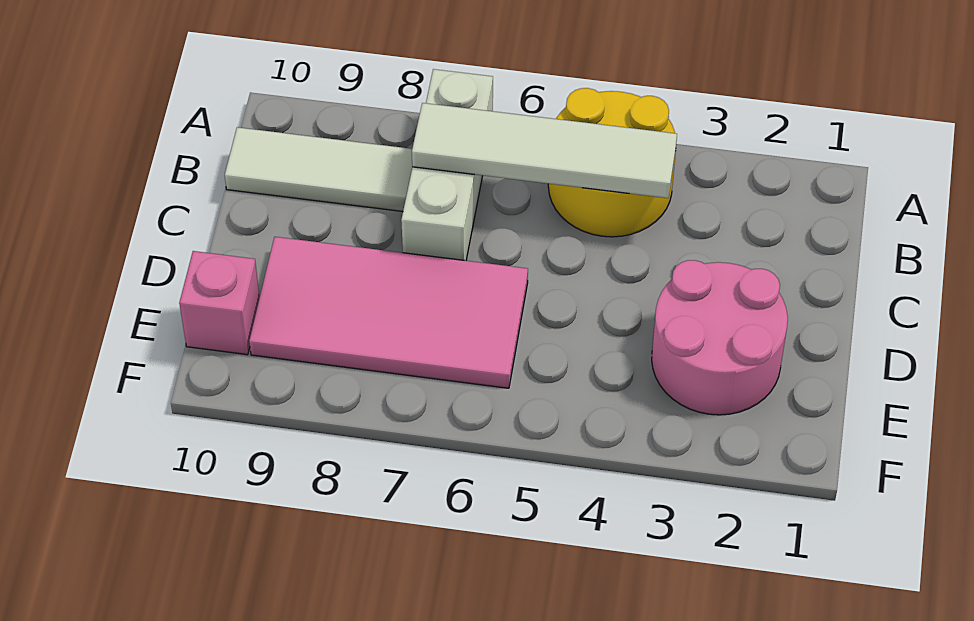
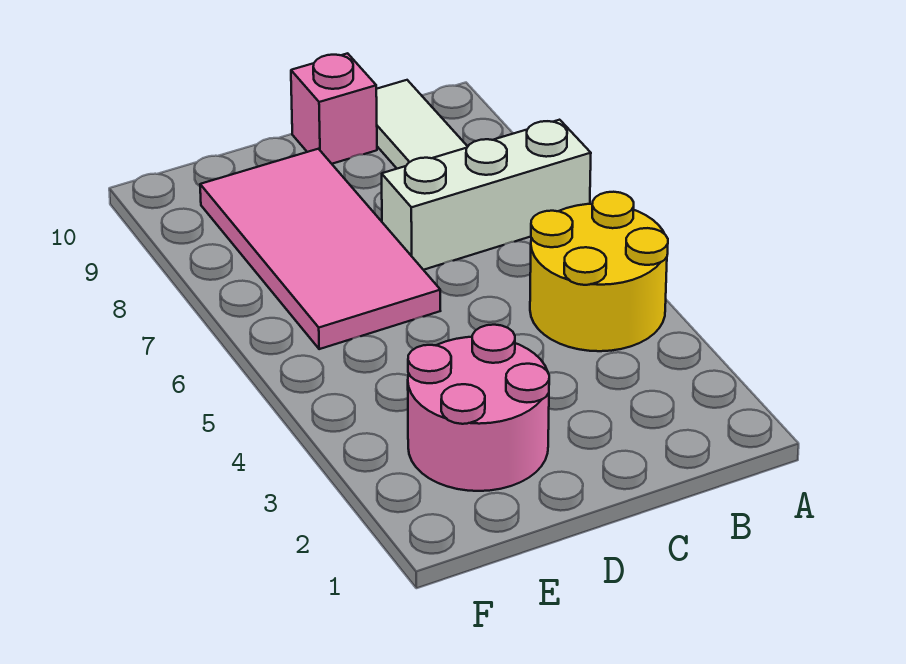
white 1x4 tile [412,103,677,198] -> none
pink 1x1 brick [179,251,260,355] -> pink 1x1 brick moved to [291,53,377,164]

